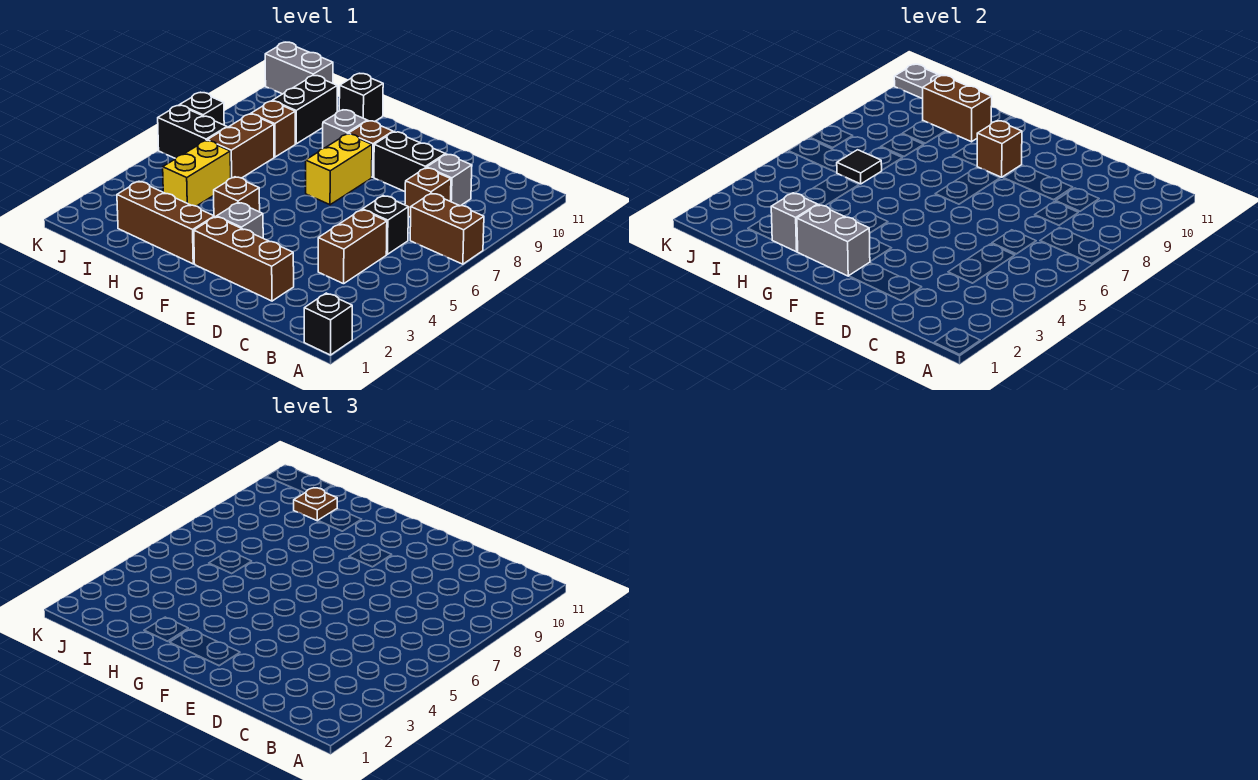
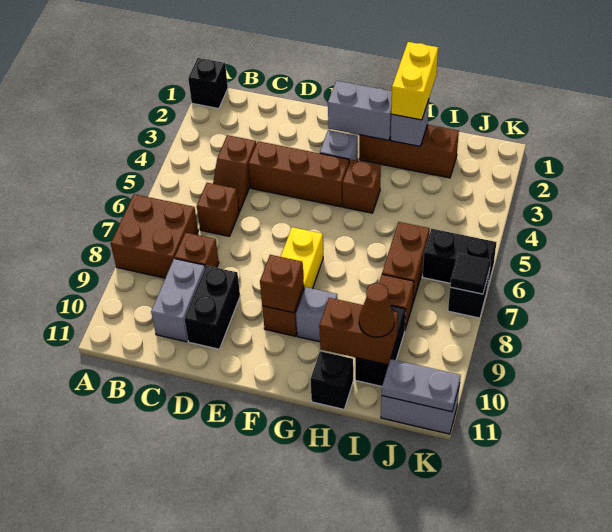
brown 1x2 brick [410,193,484,264] -> brown 2x2 brick [111,194,198,278]
brown 1x2 brick [318,210,387,284] -> brown 1x2 slope [213,135,256,212]
black 1x1 brick [362,196,409,254] -> brown 1x1 brick [197,183,239,236]
grey 1x1 brick [427,154,472,206] -> grey 1x2 brick [151,259,205,342]
brown 1x3 brick [194,217,294,301] -> brown 1x3 brick moved to [248,141,349,207]
black 1x2 brick [374,132,445,192] -> black 1x2 brick turned to [184,266,240,349]
yellow 1x2 brick [163,140,231,206] -> yellow 1x2 brick moved to [391,42,438,120]
black 1x1 tile [837,150,882,184] -> black 1x1 tile moved to [450,253,491,294]
brown 1x1 plate [294,488,337,521] -> brown 1x1 cone [359,284,394,337]

